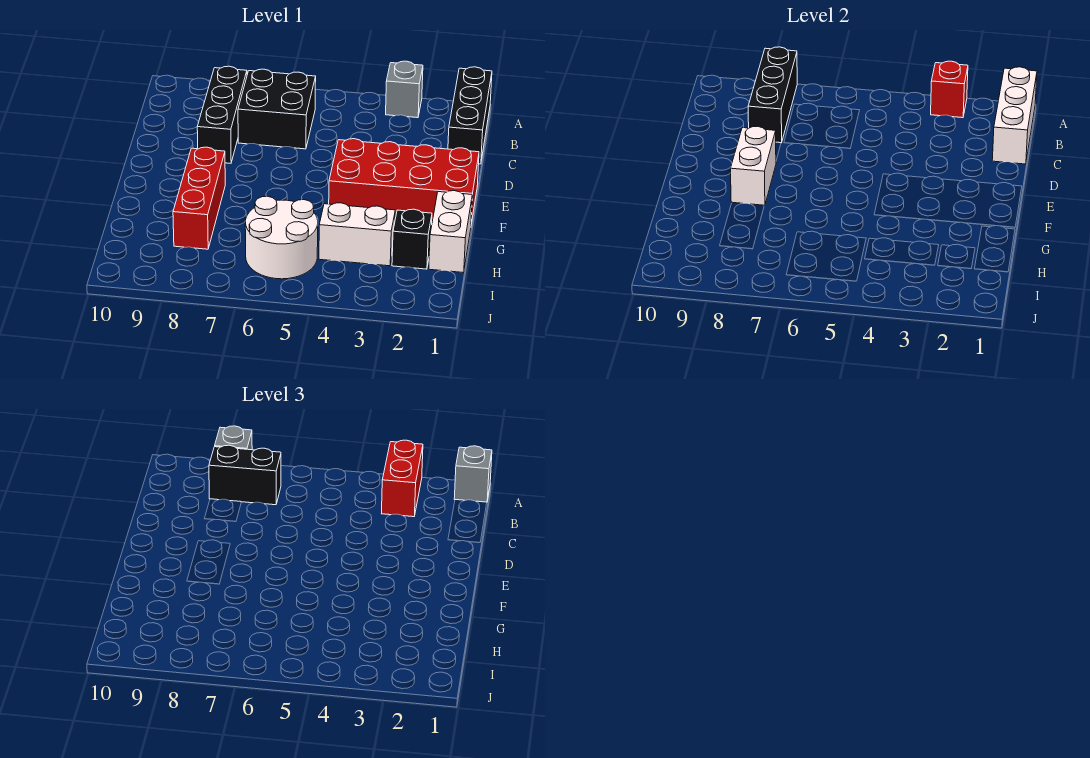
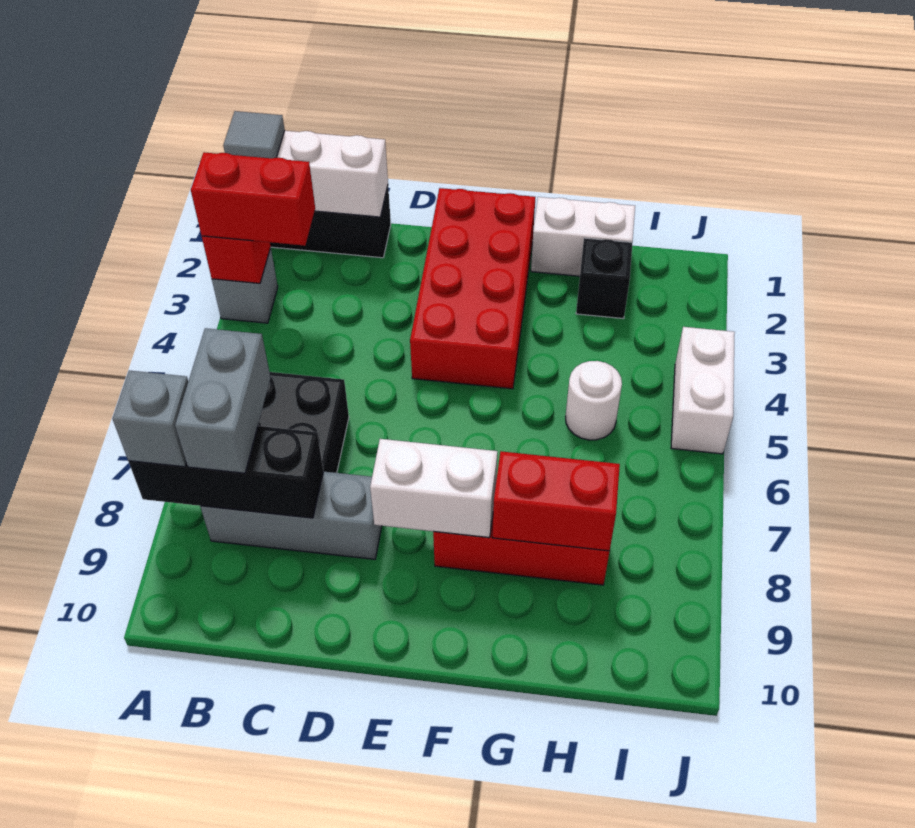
grey 1x1 brick [454,446,492,502] -> grey 1x1 tile [223,111,285,158]
black 1x2 brick [209,445,281,505] -> grey 1x2 brick [175,328,271,473]
black 1x3 brick [197,66,247,163] -> grey 1x3 brick [200,471,382,559]
none -> red 1x2 brick [493,451,620,551]
white 1x2 brick [319,203,395,266] -> white 1x2 brick moved to [671,327,735,454]
white 2x2 round brick [245,196,318,279] -> white 1x1 round brick [565,361,622,440]

